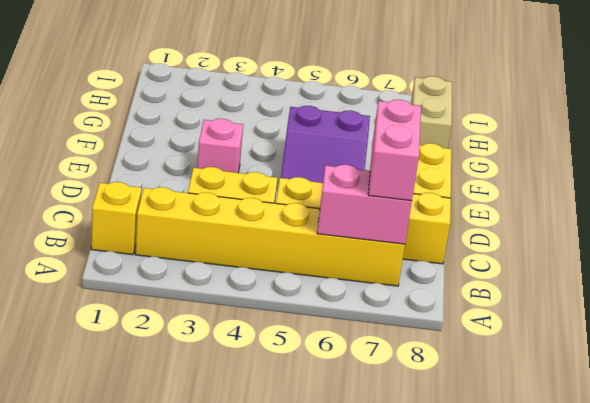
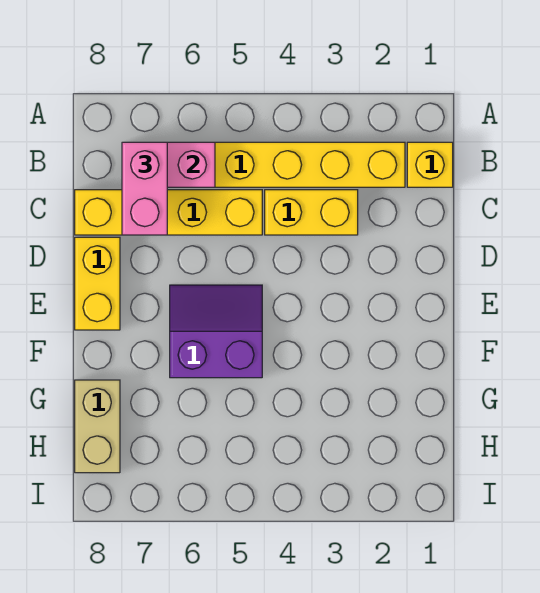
pink 1x1 brick [197,119,243,173] -> none

